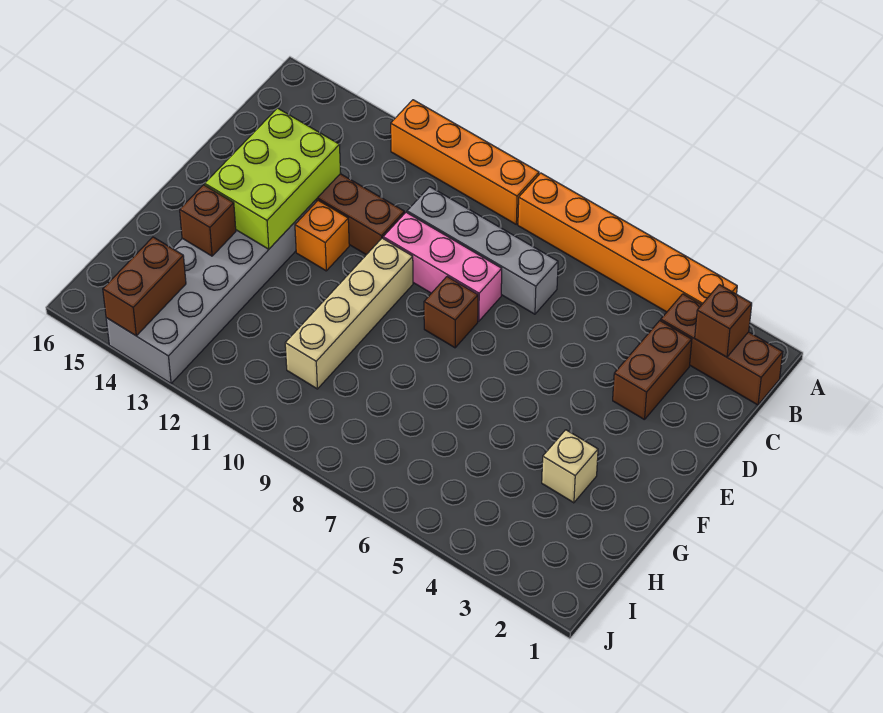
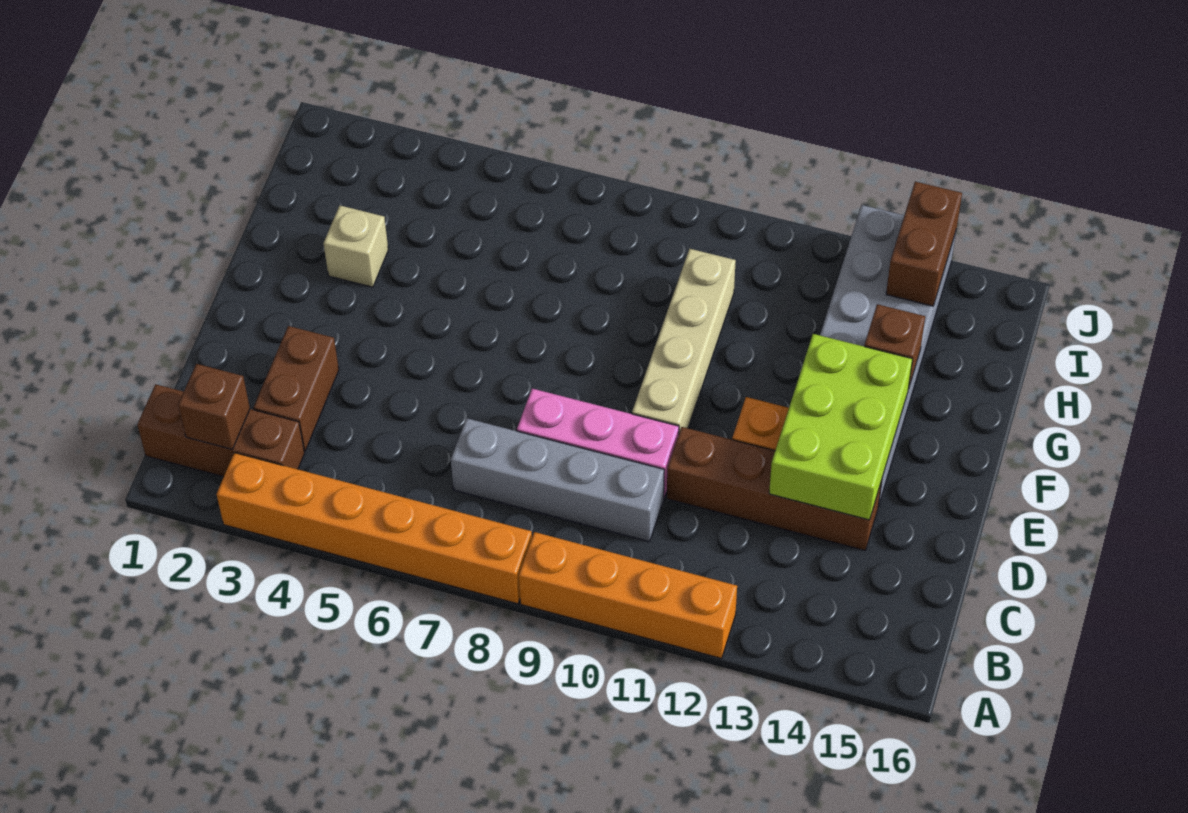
brown 1x1 brick [424,277,478,348] -> none

